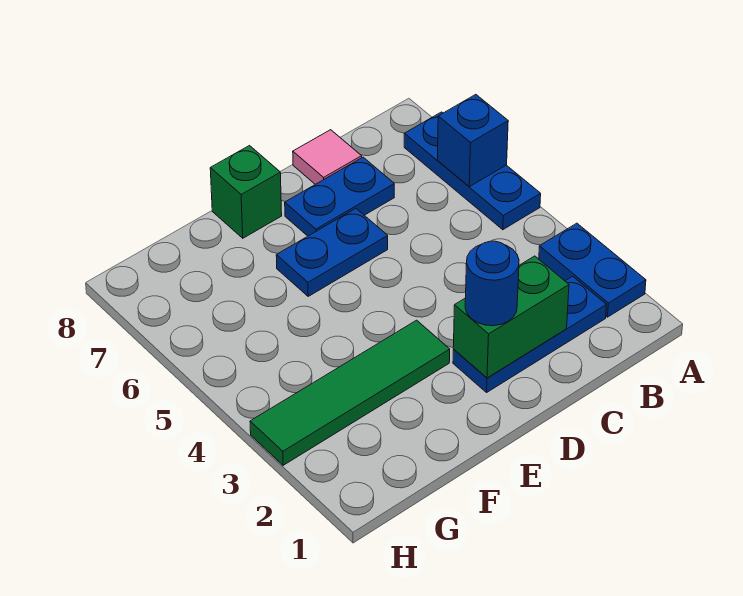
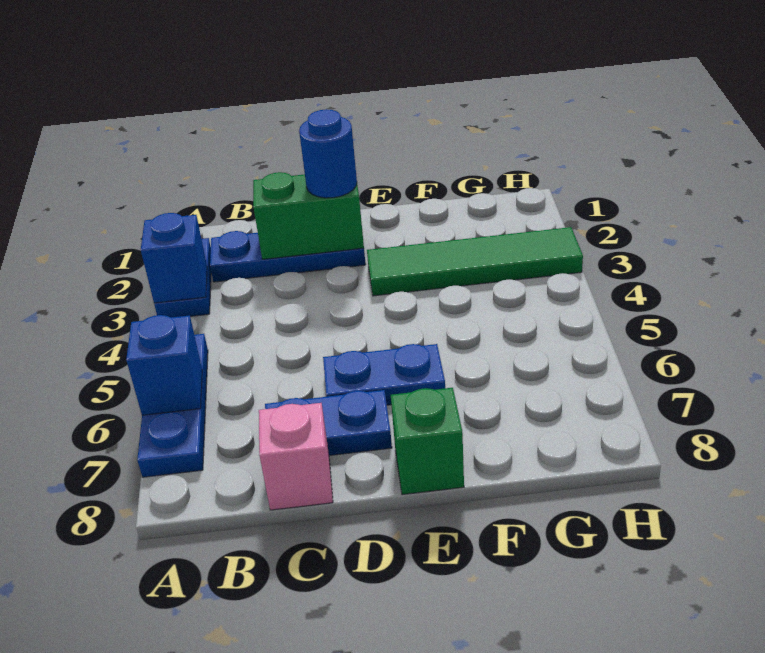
none -> blue 1x1 brick [141,213,207,303]
pink 1x1 tile [293,130,362,184] -> pink 1x1 brick [259,403,333,510]

